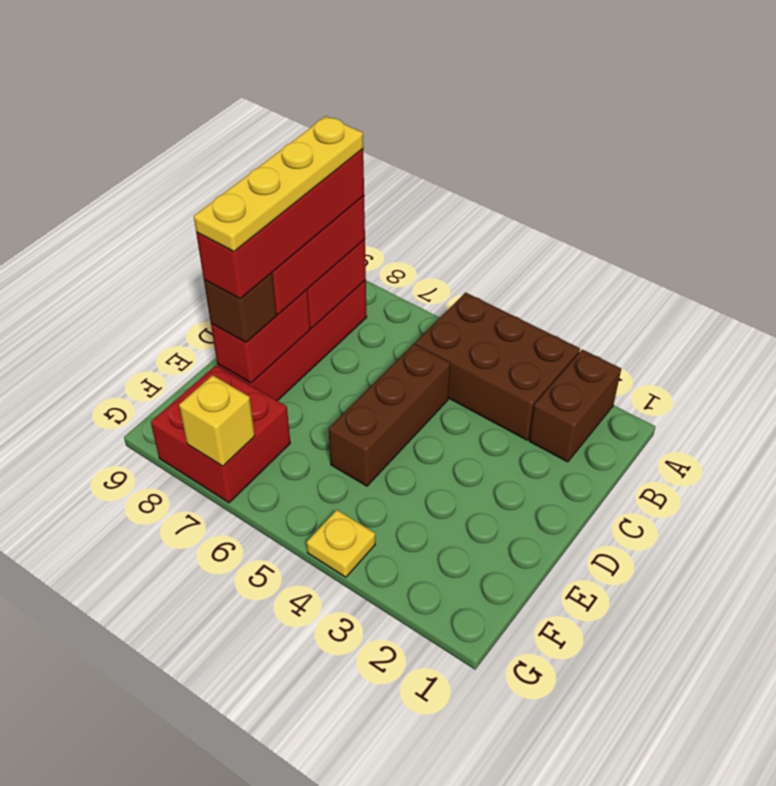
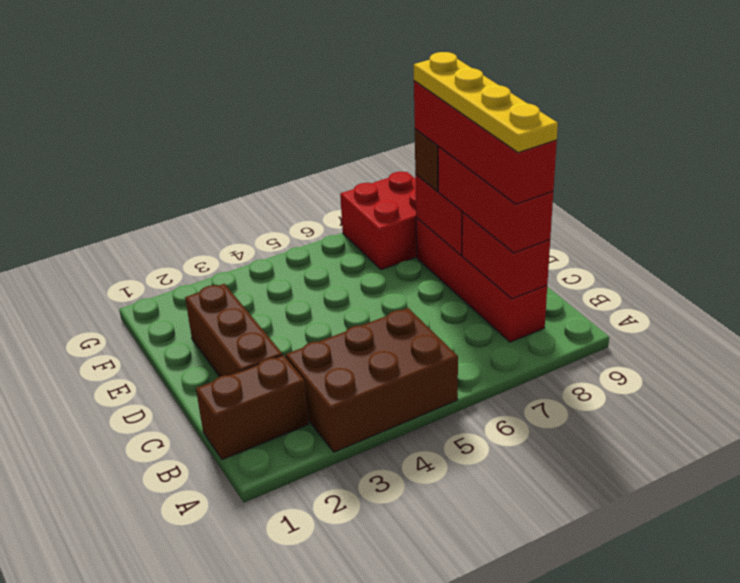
brown 1x2 brick [529,350,621,462] -> brown 1x2 brick turned to [196,355,309,460]
brown 1x3 brick [329,344,450,486] -> brown 1x3 brick moved to [185,284,283,377]
yellow 1x1 plate [307,510,375,577] -> none
yellow 1x1 brick [179,375,255,466] -> none

